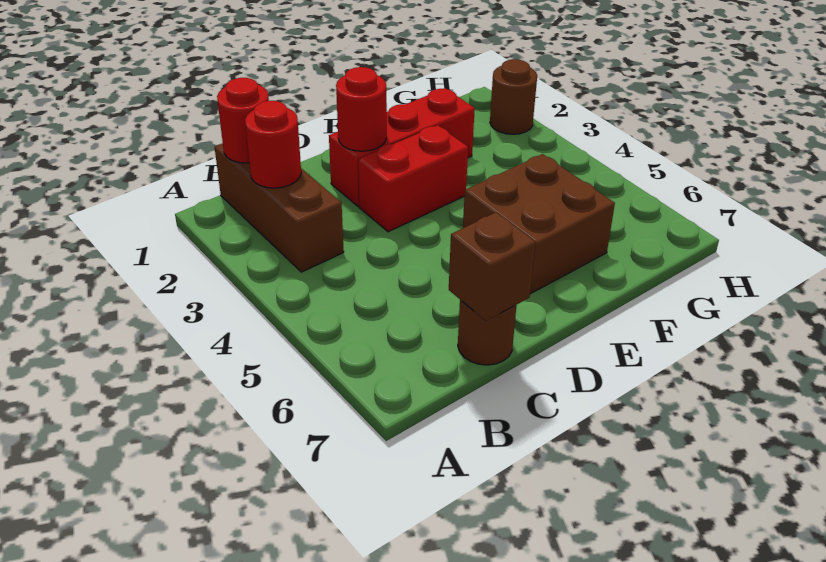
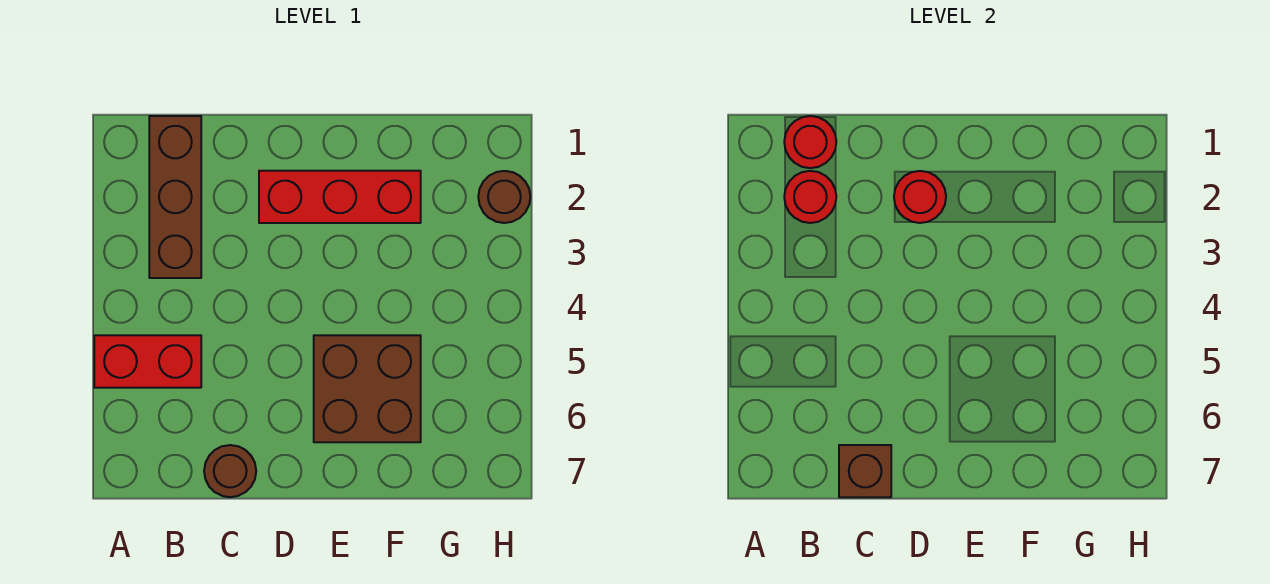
red 1x2 brick [358,125,468,232] -> red 1x2 brick moved to [94,335,201,388]

